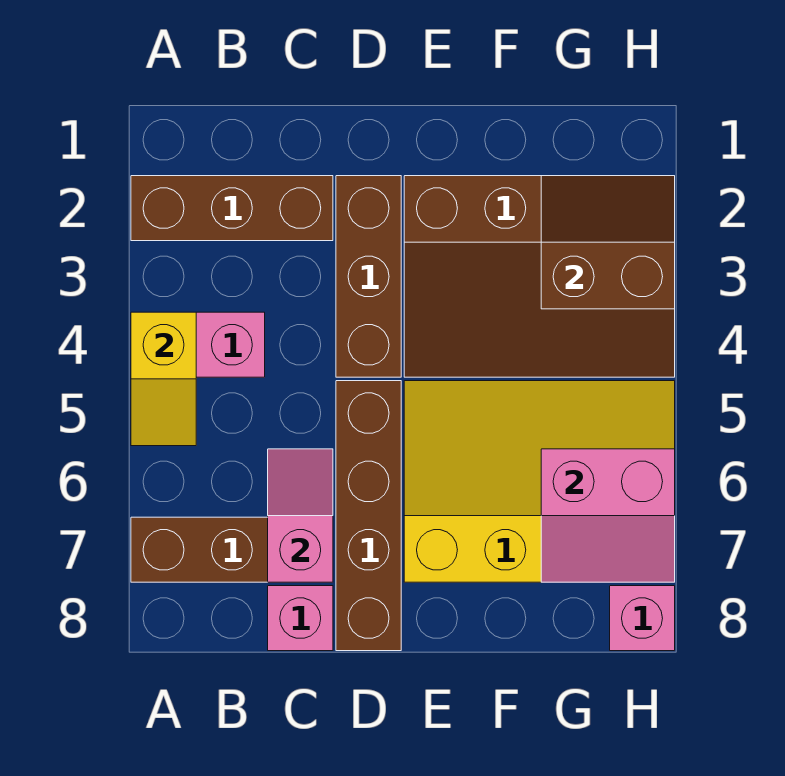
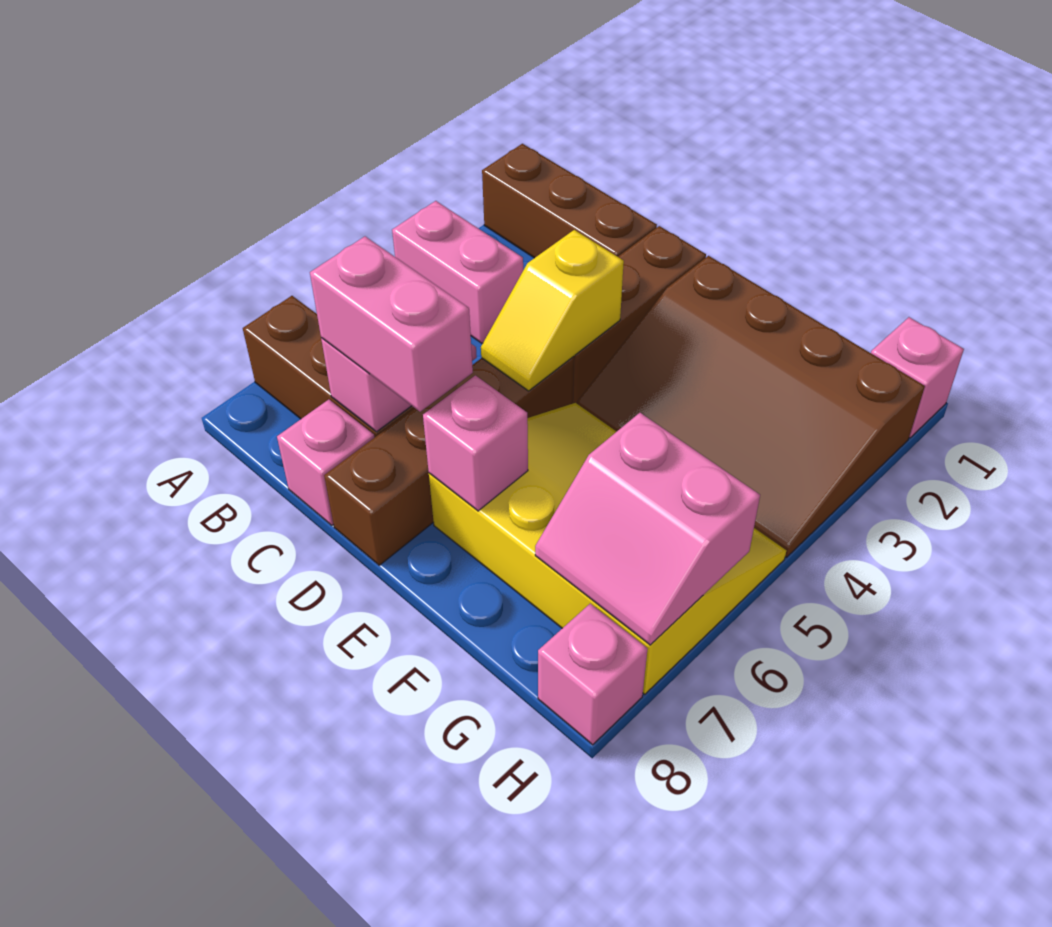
yellow 1x2 slope [131,312,196,446] -> yellow 1x2 slope moved to [481,230,624,391]
none -> pink 1x2 brick [310,236,473,412]
none -> pink 1x1 brick [423,375,528,511]
brown 2x2 slope [541,176,675,309] -> none
none -> pink 1x1 brick [871,317,964,438]

